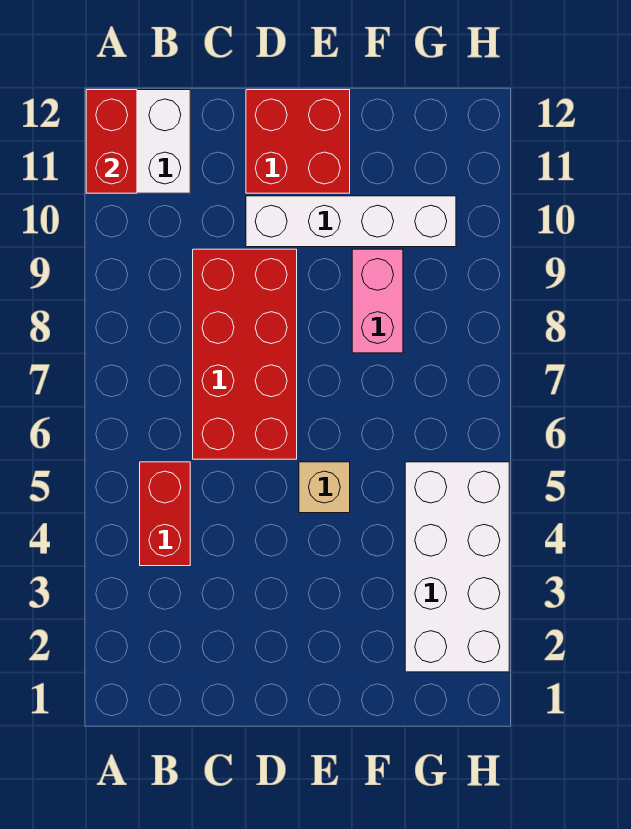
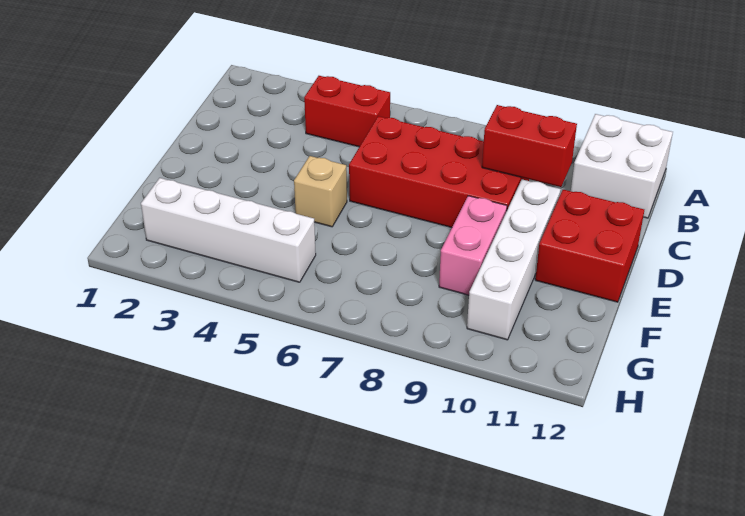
red 1x2 brick [86,90,137,193] -> red 1x2 brick moved to [482,105,577,187]
pink 1x2 brick [352,249,403,353] -> pink 1x2 brick turned to [439,196,507,295]
white 2x4 brick [405,462,509,672] -> white 1x4 brick [141,178,316,282]

